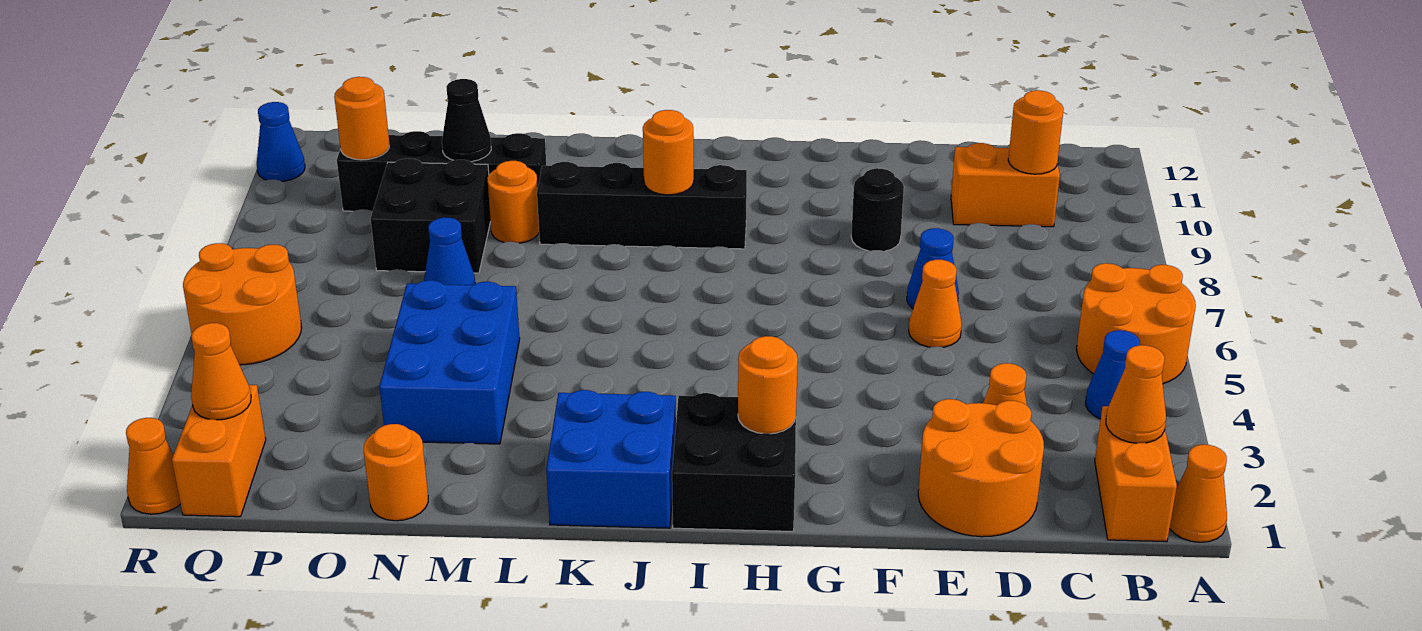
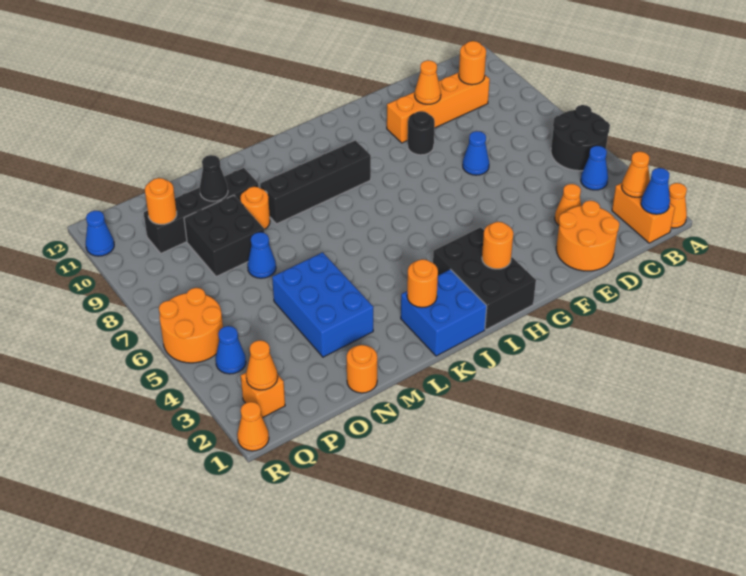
orange 2x2 round brick [1077,263,1196,384] -> black 2x2 round brick [551,105,610,171]
none -> blue 1x1 cone [641,168,670,214]
orange 1x2 brick [951,143,1060,227] -> orange 1x4 brick [387,72,490,143]
orange 1x1 cone [909,260,962,347] -> orange 1x1 cone moved to [415,60,441,104]
black 2x2 brick [672,393,796,531] -> black 2x3 brick [433,227,536,330]
orange 1x1 round brick [643,110,694,195] -> orange 1x1 round brick moved to [407,259,438,307]
orange 1x2 brick [172,385,266,517] -> orange 1x1 brick [241,373,285,418]
none -> blue 1x1 cone [216,326,246,374]

